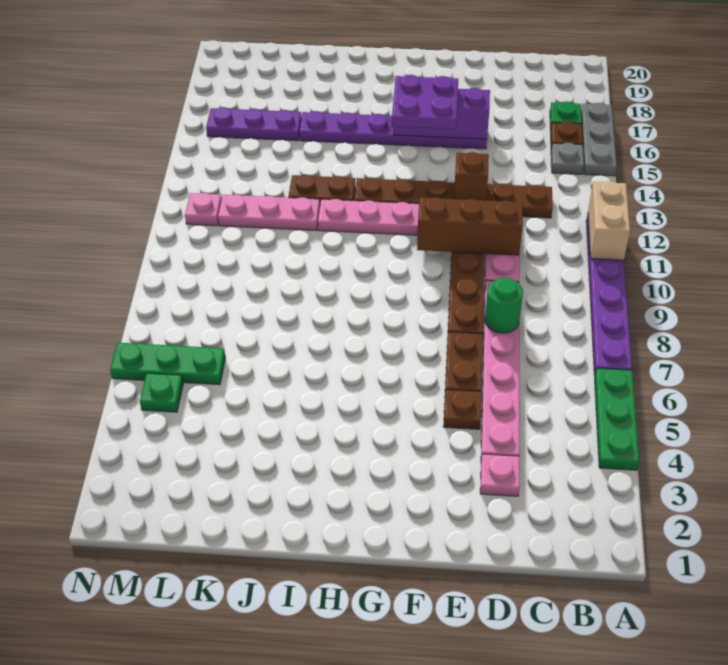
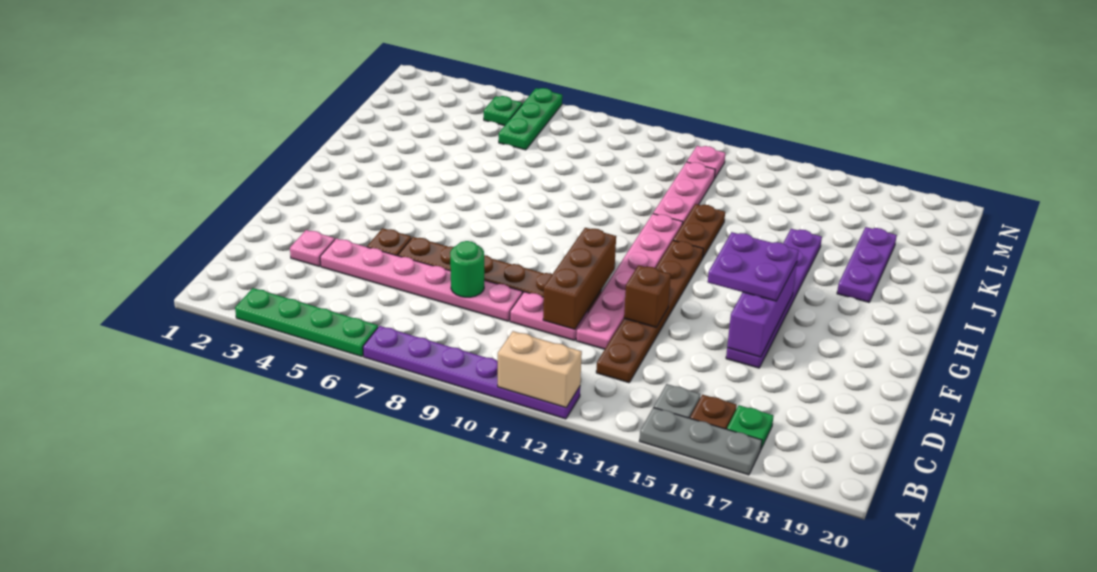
green 1x3 plate [595,368,639,470] -> green 1x4 plate [235,288,378,357]
purple 1x3 plate [206,107,302,141] -> purple 1x3 plate moved to [837,227,897,302]

